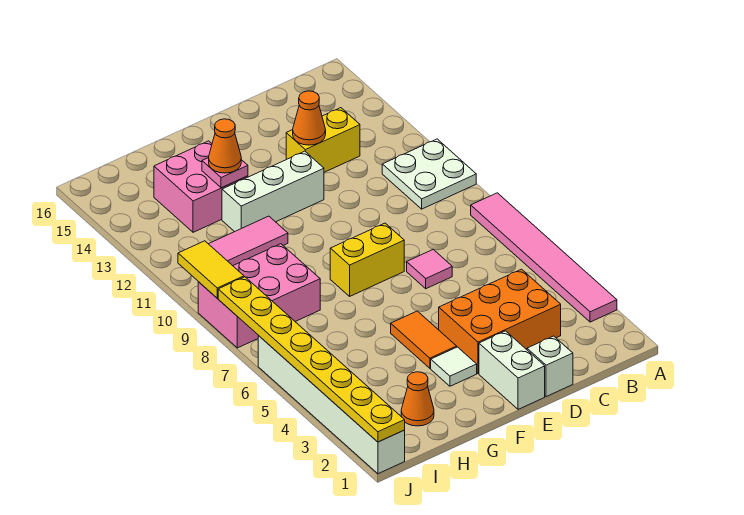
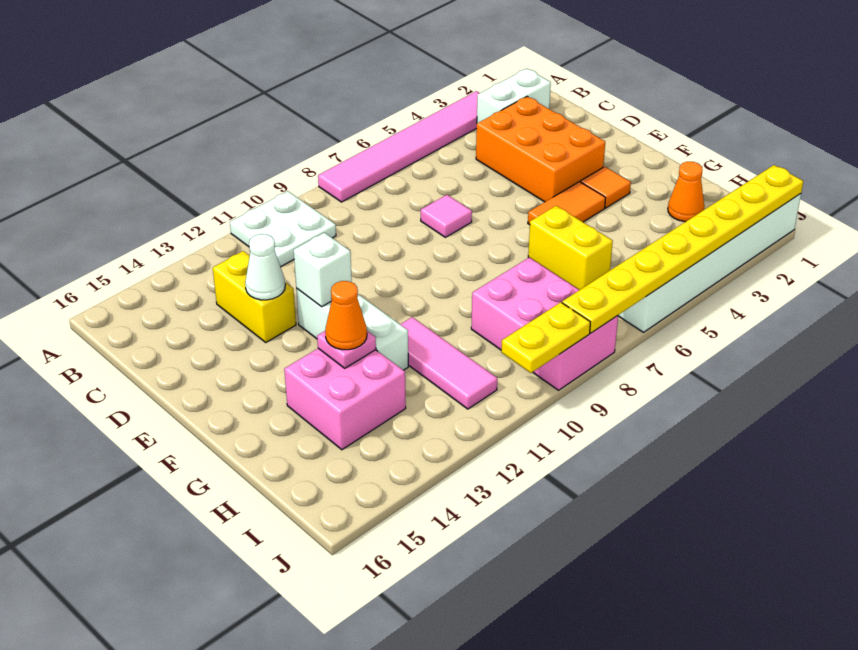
white 1x1 brick [527,336,573,397] -> white 1x1 brick moved to [294,233,352,307]
orange 1x1 cone [293,91,326,145] -> white 1x1 cone [245,234,285,300]
white 1x2 brick [479,331,545,409] -> white 1x2 brick moved to [477,69,551,123]
yellow 1x2 brick [330,223,404,296] -> yellow 1x2 brick moved to [528,206,613,290]
white 1x1 tile [431,347,477,386] -> orange 1x1 tile [581,167,631,208]
yellow 1x2 tile [178,241,244,298] -> yellow 1x2 plate [501,302,590,373]

